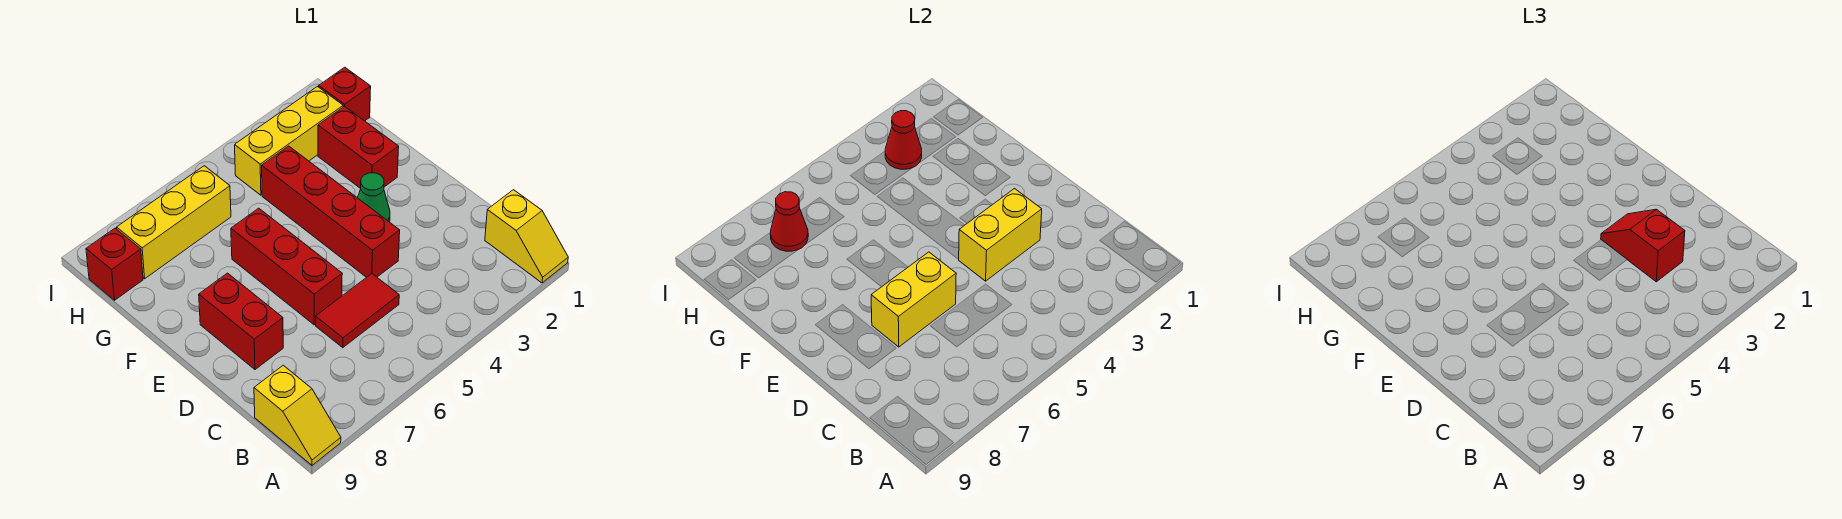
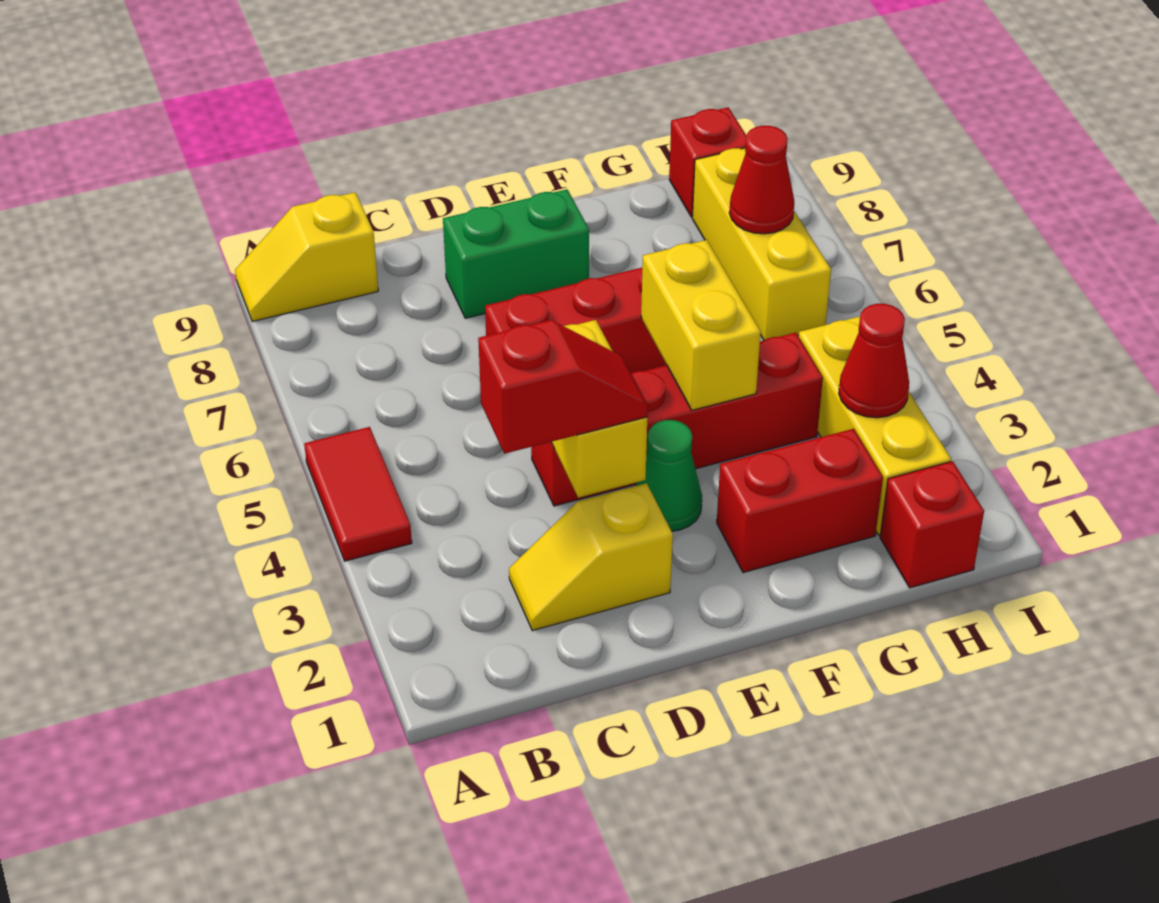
yellow 1x2 slope [485,190,568,283] -> yellow 1x2 slope moved to [509,483,673,631]
red 1x2 tile [316,274,399,348] -> red 1x2 tile moved to [304,427,412,561]
yellow 1x2 brick [871,252,956,347] -> yellow 1x2 brick moved to [641,240,761,410]
red 1x2 brick [199,273,283,369] -> green 1x2 brick [443,189,589,318]

